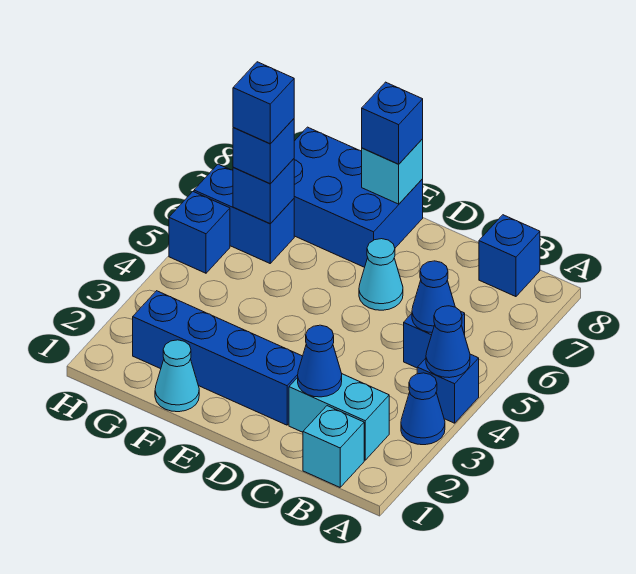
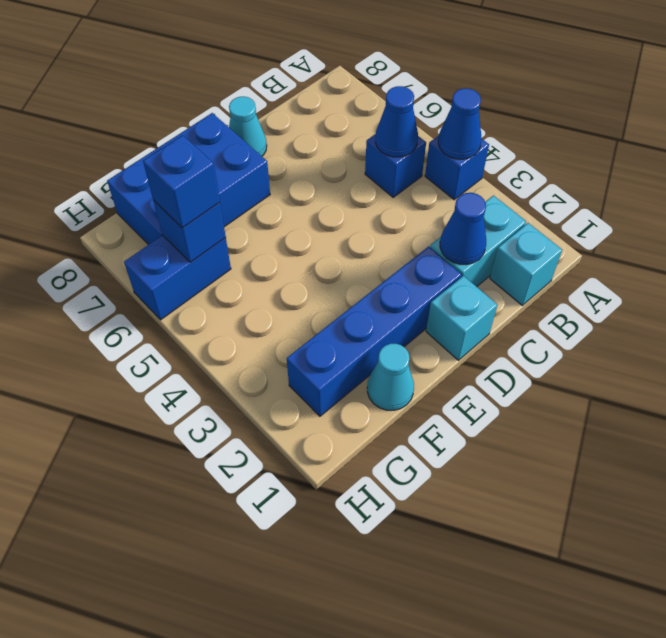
blue 1x1 cone [401,373,445,445] -> none
blue 1x1 brick [479,215,540,297] -> none
cyan 1x1 cone [359,239,403,310] -> cyan 1x1 cone moved to [229,97,267,156]
cyan 1x1 brick [362,139,423,204] -> cyan 1x1 brick moved to [426,276,497,360]
blue 1x1 brick [362,82,423,164] -> none
blue 1x1 brick [233,62,294,144] -> none
blue 1x1 brick [169,192,230,273] -> none

